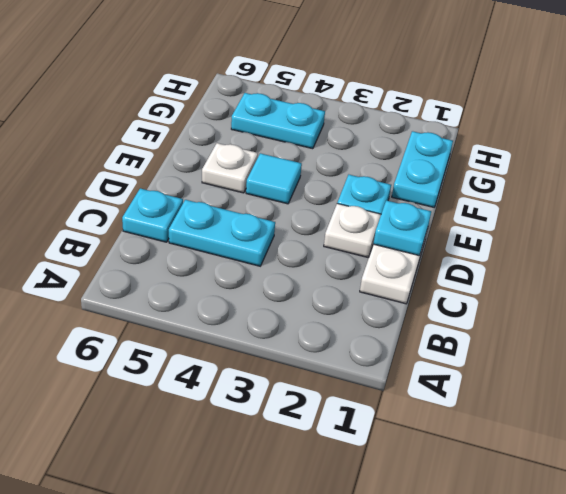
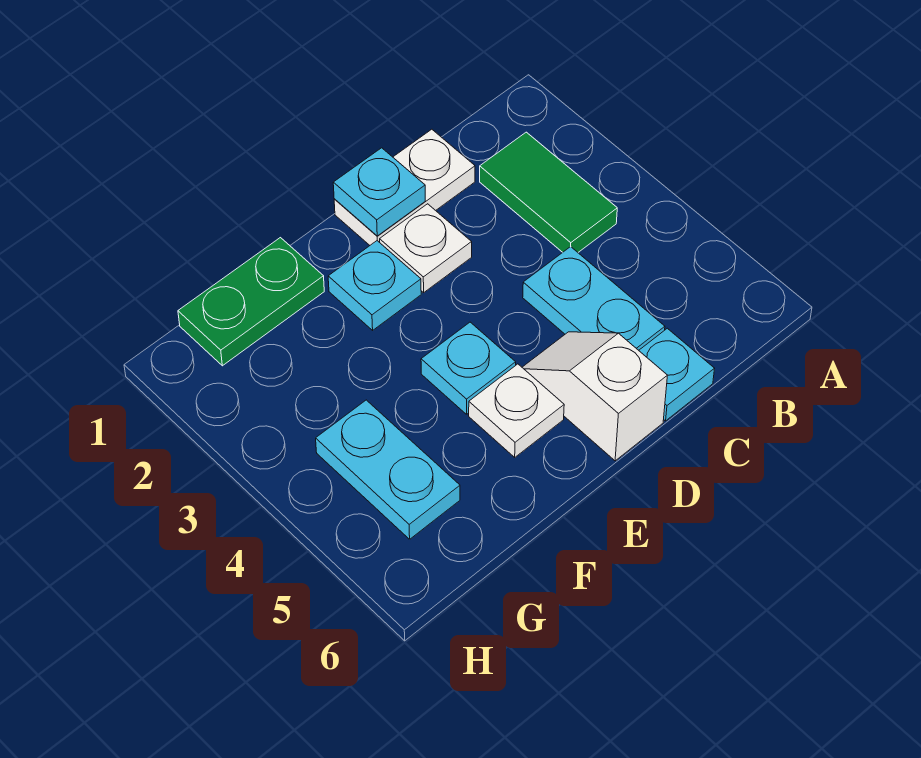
none -> green 1x2 tile [480,132,617,252]
none -> white 1x2 slope [522,332,668,461]
cyan 1x1 tile [246,153,302,204] -> cyan 1x1 plate [421,322,516,414]
cyan 1x2 plate [392,131,453,207] -> green 1x2 plate [178,238,324,366]

